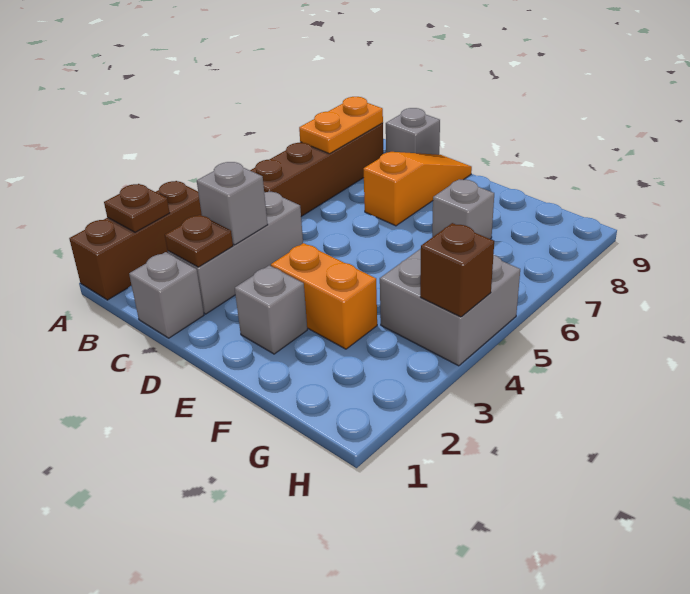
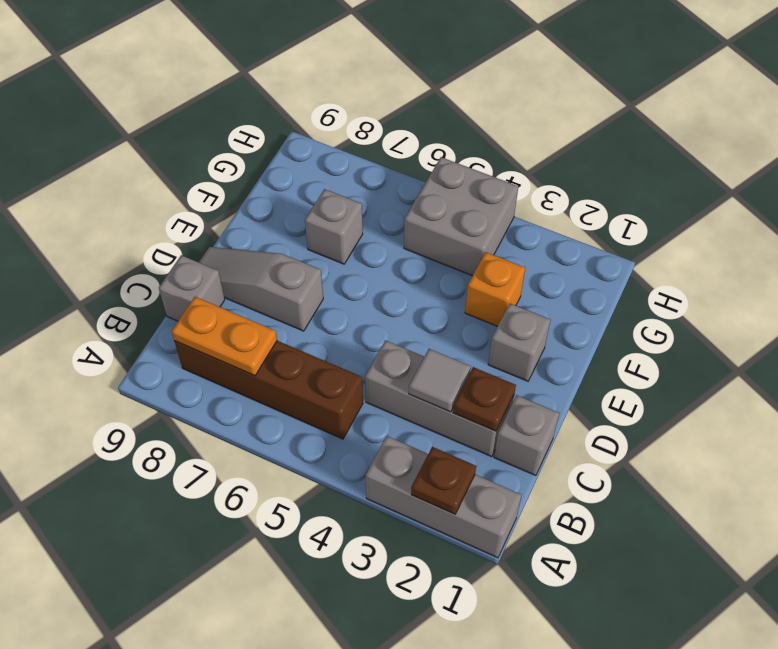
brown 1x3 brick [69,181,202,300] -> grey 1x3 brick [366,436,522,558]
grey 1x1 brick [197,162,268,245] -> grey 1x1 tile [409,349,471,412]
orange 1x3 slope [363,152,472,226] -> grey 1x3 slope [199,247,323,331]
orange 1x2 brick [271,243,377,349] -> orange 1x1 brick [465,252,525,326]
brown 1x1 brick [420,223,494,317] -> none

